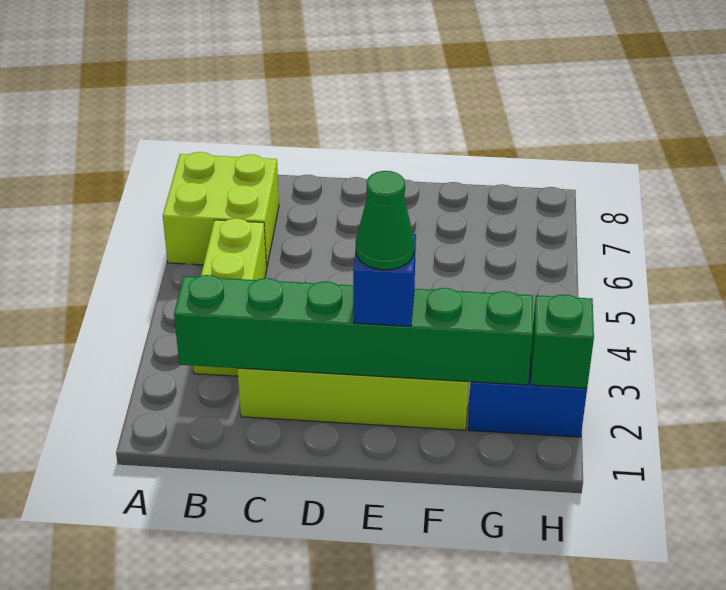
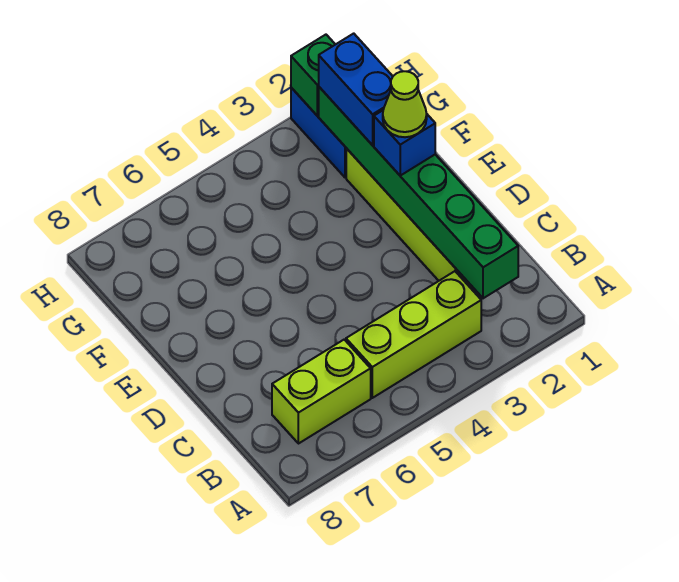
lime 2x2 brick [163,152,279,267] -> lime 1x2 brick [272,340,371,444]
green 1x1 cone [356,171,415,270] -> lime 1x1 cone [383,71,427,137]
none -> blue 1x2 brick [319,33,393,145]

